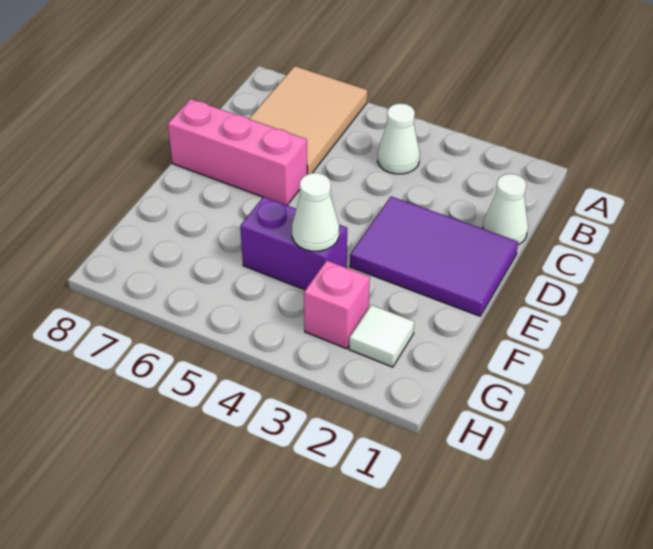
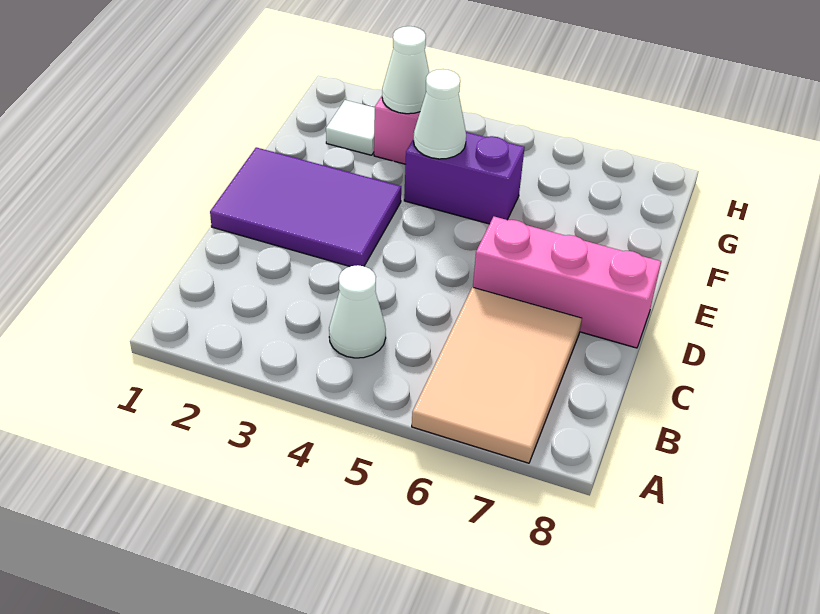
white 1x1 cone [483,174,528,245] -> white 1x1 cone moved to [382,26,429,114]

